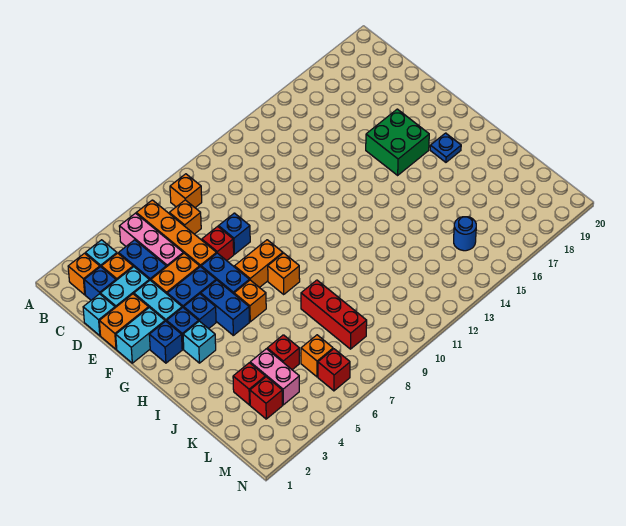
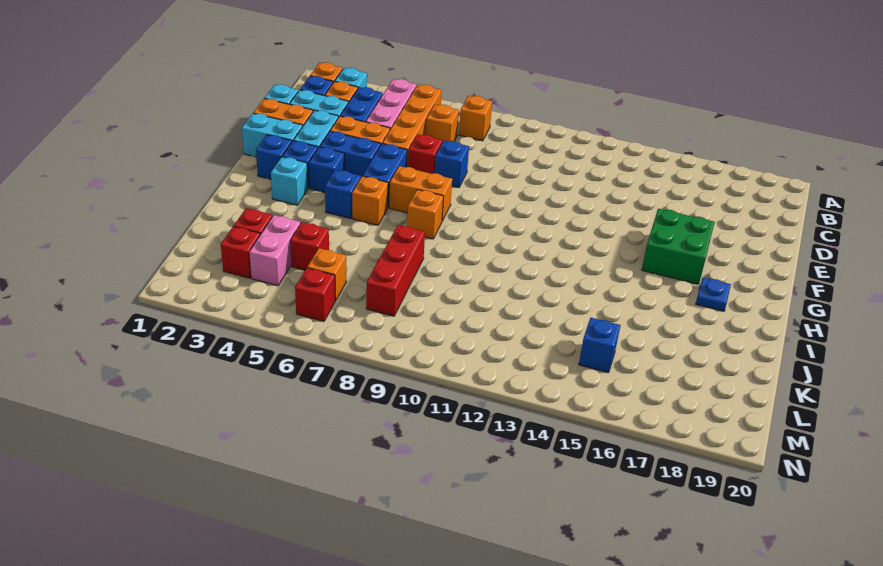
blue 1x2 brick [201,280,249,335] -> blue 1x1 brick [325,170,361,219]
blue 1x1 round brick [454,217,476,251] -> blue 1x1 brick [579,318,621,373]

